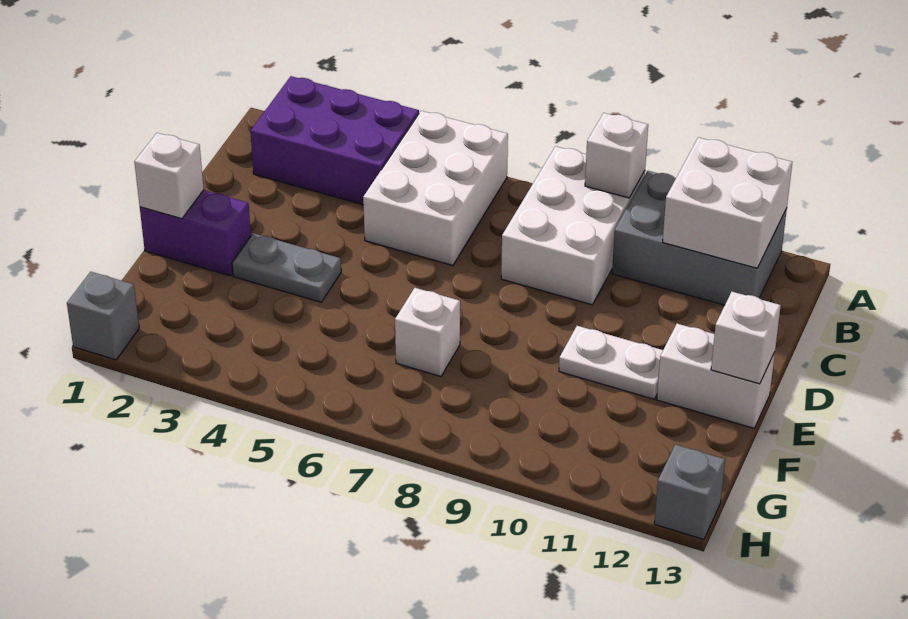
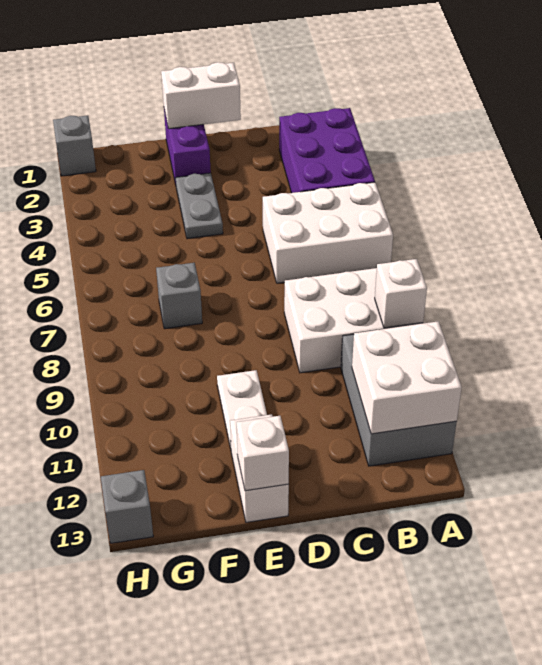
white 1x1 brick [134,133,204,219] -> white 1x2 brick [161,62,241,129]
white 1x1 brick [395,288,460,376] -> grey 1x1 brick [156,263,202,329]

